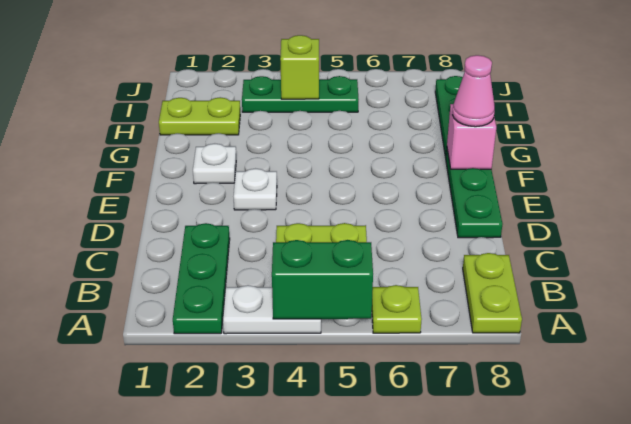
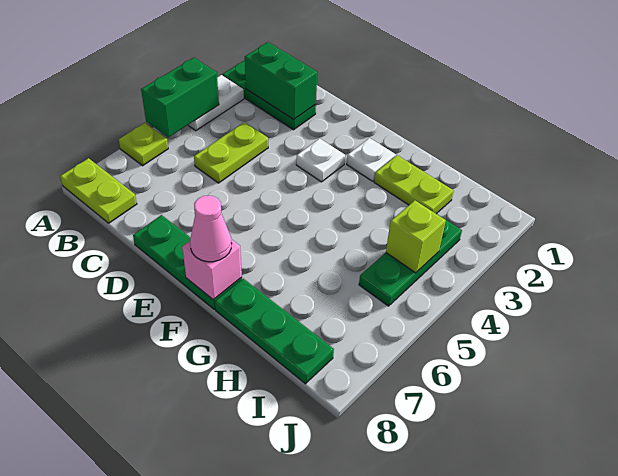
none -> green 1x2 brick [245,42,317,120]
lime 1x2 plate [159,97,240,135] -> lime 1x2 plate turned to [374,155,454,214]

